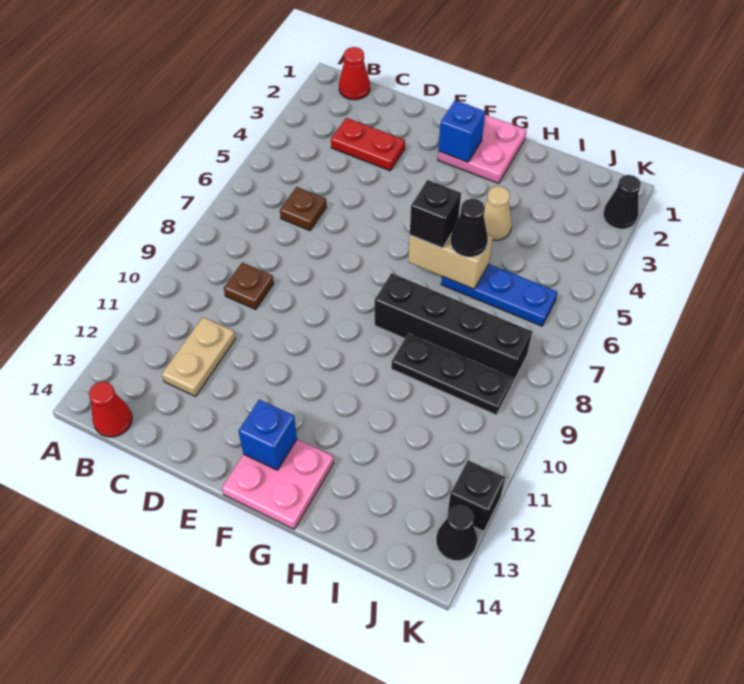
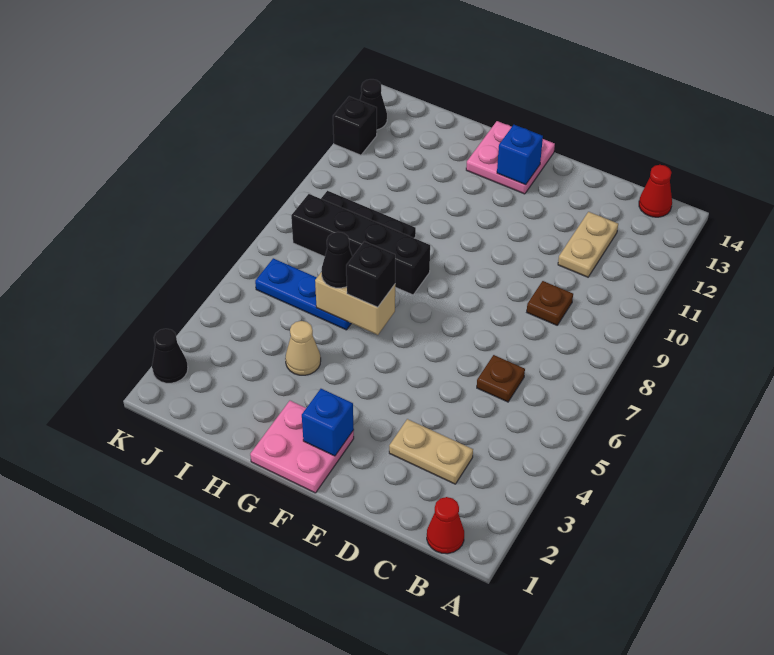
red 1x2 plate [331,118,405,171] -> tan 1x2 plate [389,419,473,484]

